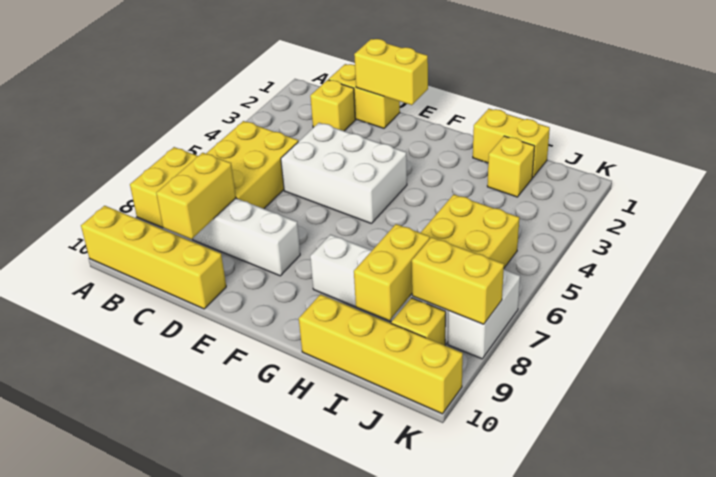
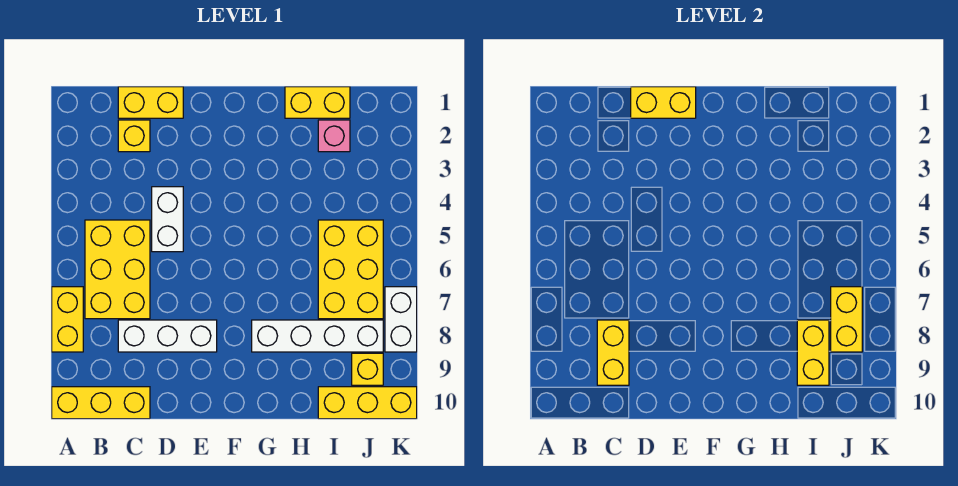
yellow 1x4 brick [81,206,226,309] -> yellow 1x3 brick [52,387,150,419]
white 2x3 brick [281,123,407,224] -> white 1x2 brick [152,187,183,252]
yellow 1x4 brick [299,294,463,414] -> yellow 1x3 brick [318,387,417,419]
yellow 1x1 brick [487,136,535,197] -> pink 1x1 brick [318,120,350,152]
yellow 1x2 brick [412,237,504,324] -> yellow 1x2 brick turned to [831,287,862,352]

